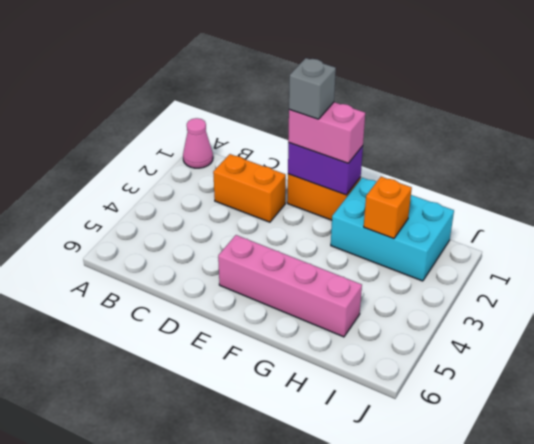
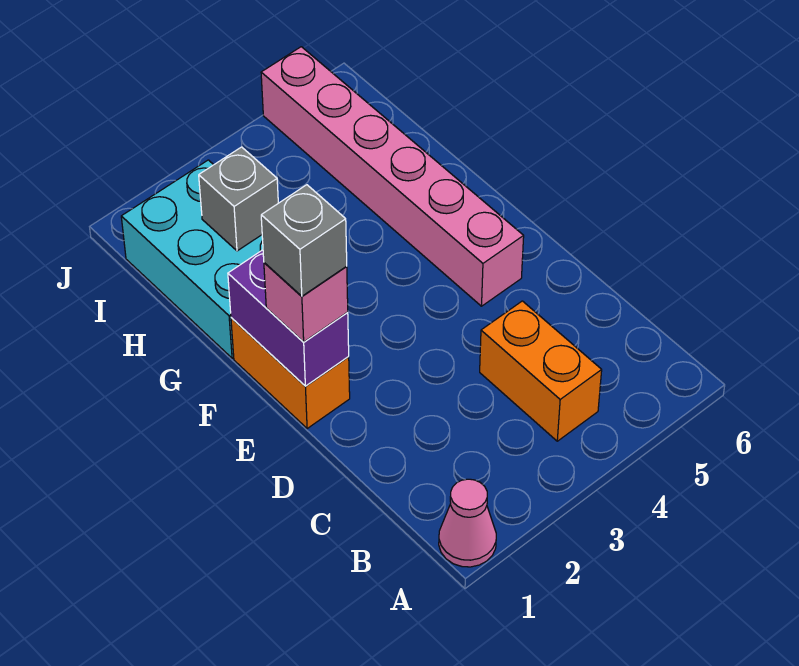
orange 1x2 brick [213,154,286,222] -> orange 1x2 brick moved to [480,301,602,441]
pink 1x2 brick [288,102,365,163] -> pink 1x1 brick [264,263,348,342]
pink 1x4 brick [218,235,362,337] -> pink 1x6 brick [261,47,524,306]
orange 1x1 brick [364,177,412,239] -> grey 1x1 brick [199,147,278,251]

